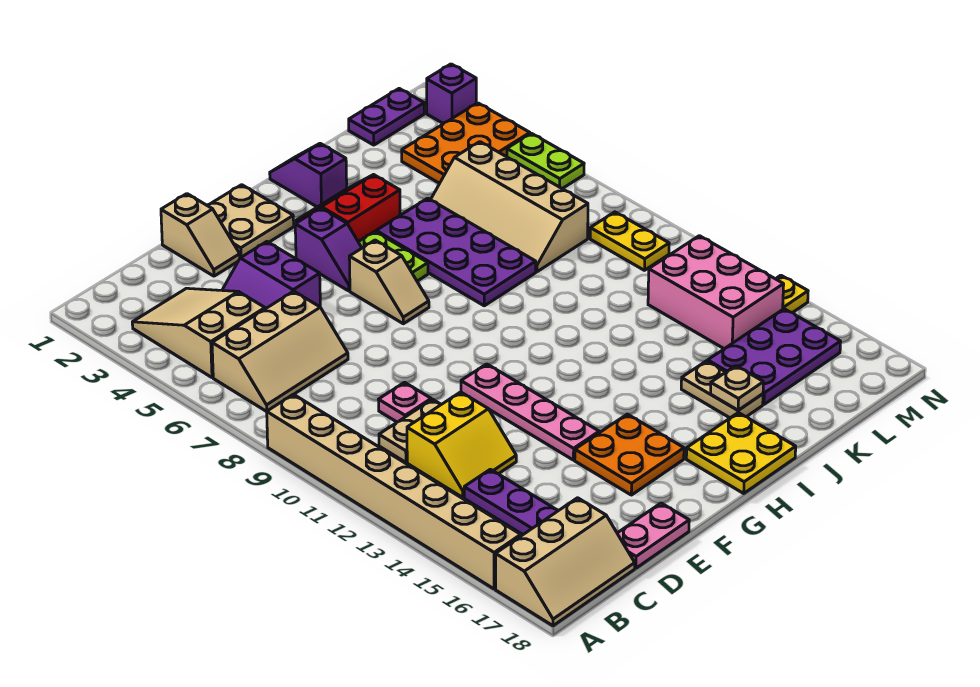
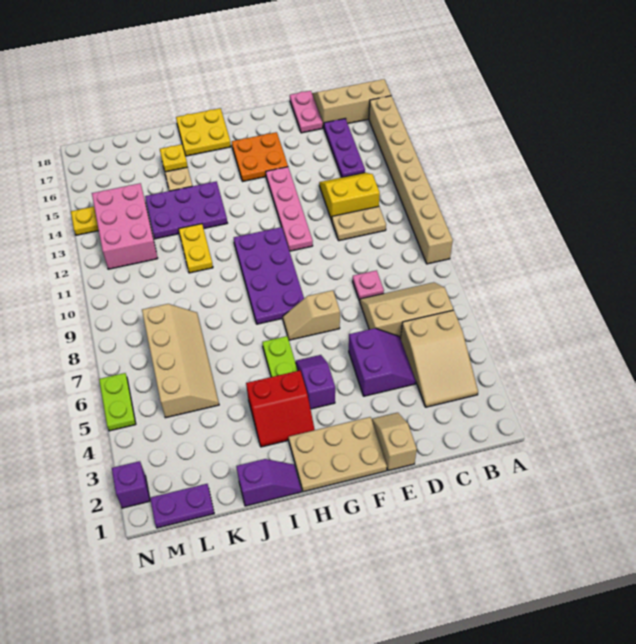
pink 1x1 plate [379,382,431,422] -> pink 1x1 plate moved to [353,270,384,301]
pink 1x2 plate [617,503,689,568] -> pink 1x2 plate turned to [290,91,323,133]
tan 2x2 plate [207,185,294,258] -> tan 2x3 plate [289,417,387,492]
tan 1x2 slope [349,240,429,324] -> tan 1x2 slope turned to [283,290,340,340]
purple 1x2 slope [270,143,347,207] -> purple 1x2 slope turned to [236,459,301,506]
purple 2x4 plate [376,198,536,306] -> purple 2x4 plate moved to [234,227,304,324]
tan 1x1 plate [711,366,764,410] -> yellow 1x1 plate [160,144,188,172]
purple 2x3 plate [708,309,841,404] -> purple 2x3 plate moved to [145,181,227,239]
orange 2x3 plate [402,103,530,183] -> none
yellow 1x2 plate [590,212,669,270] -> yellow 1x2 plate moved to [179,224,213,273]

